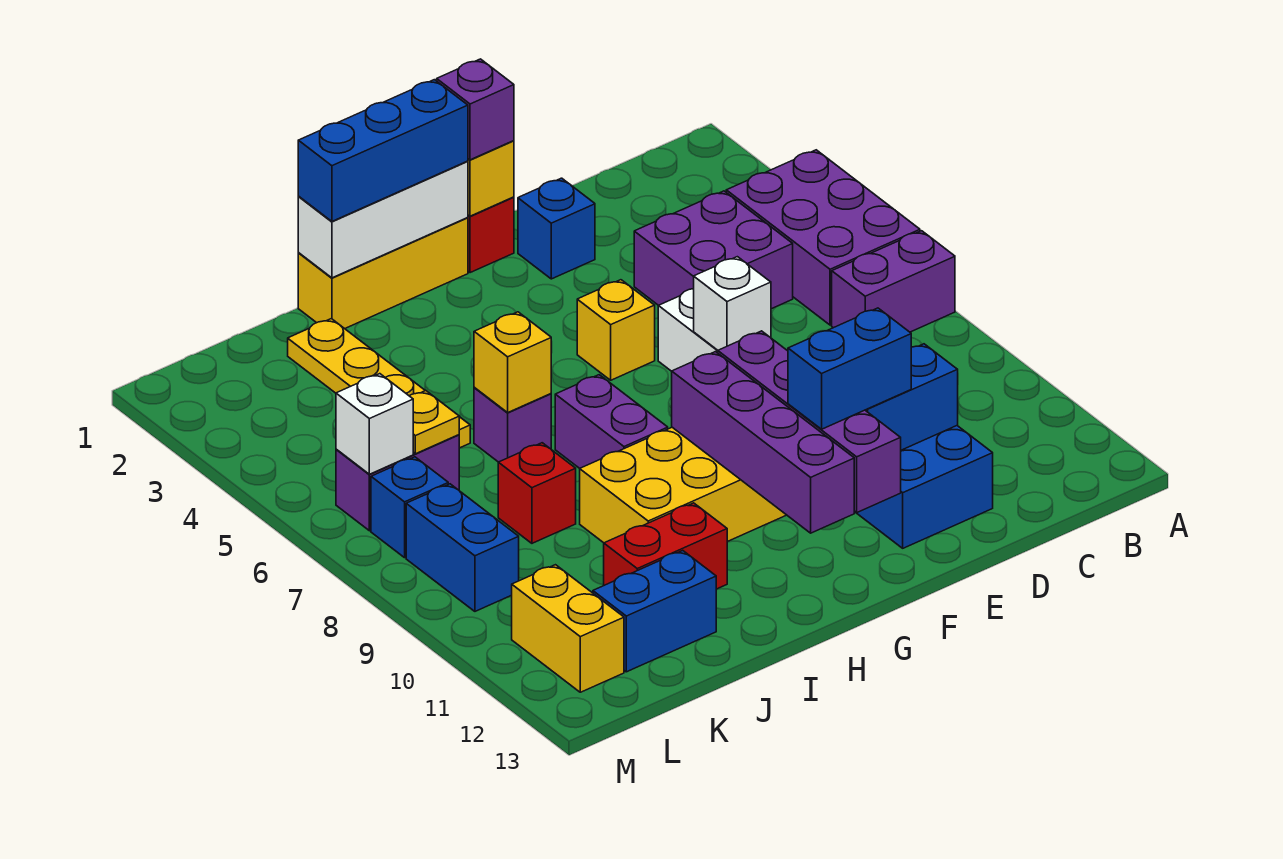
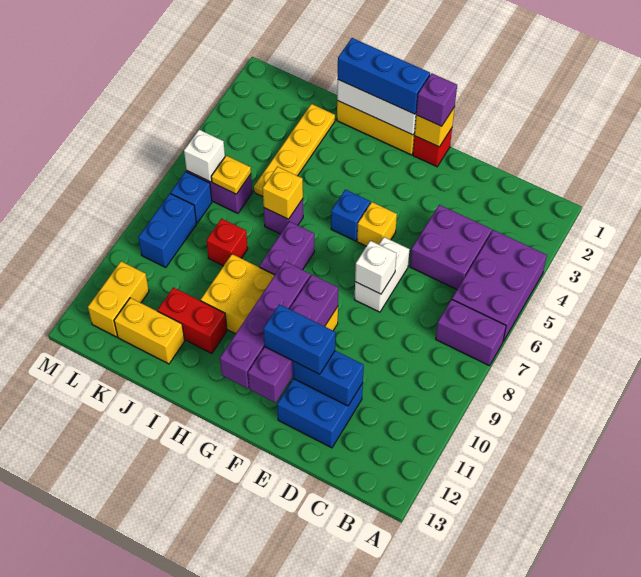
blue 1x1 brick [518,178,595,279] -> blue 1x1 brick moved to [331,189,370,241]
blue 1x2 brick [593,551,716,672] -> yellow 1x2 brick [114,298,185,364]

